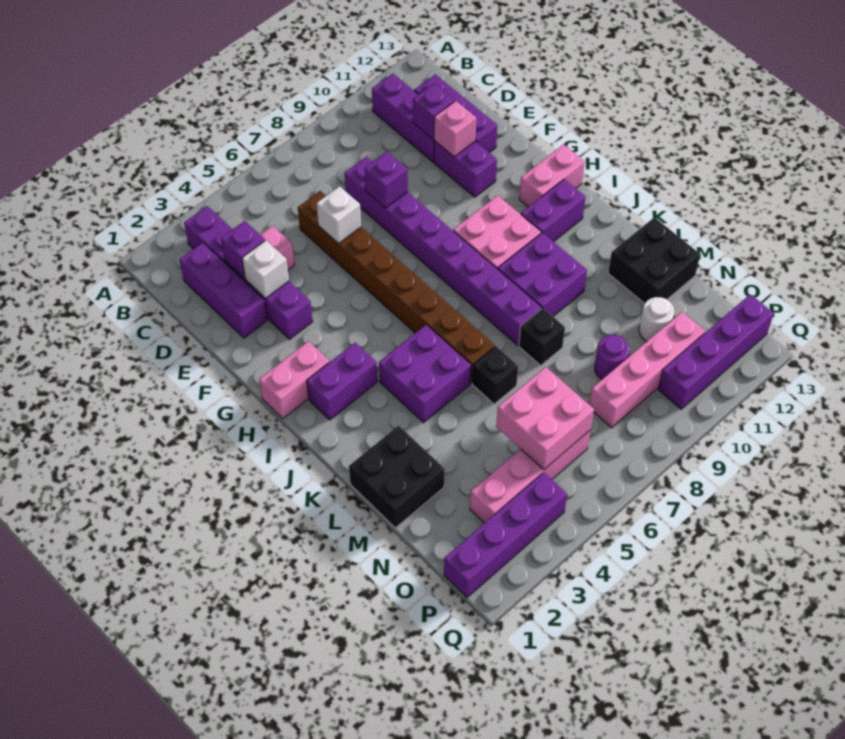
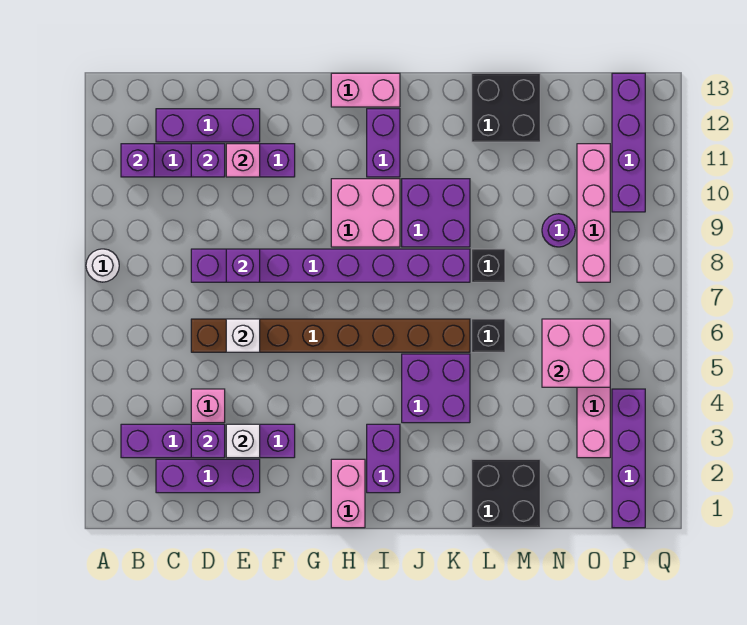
none -> purple 1x1 brick [121,144,154,177]
pink 1x2 brick [519,144,585,207] -> pink 1x2 brick turned to [331,73,400,107]
white 1x1 round brick [639,297,674,342] -> white 1x1 round brick moved to [86,249,119,282]

